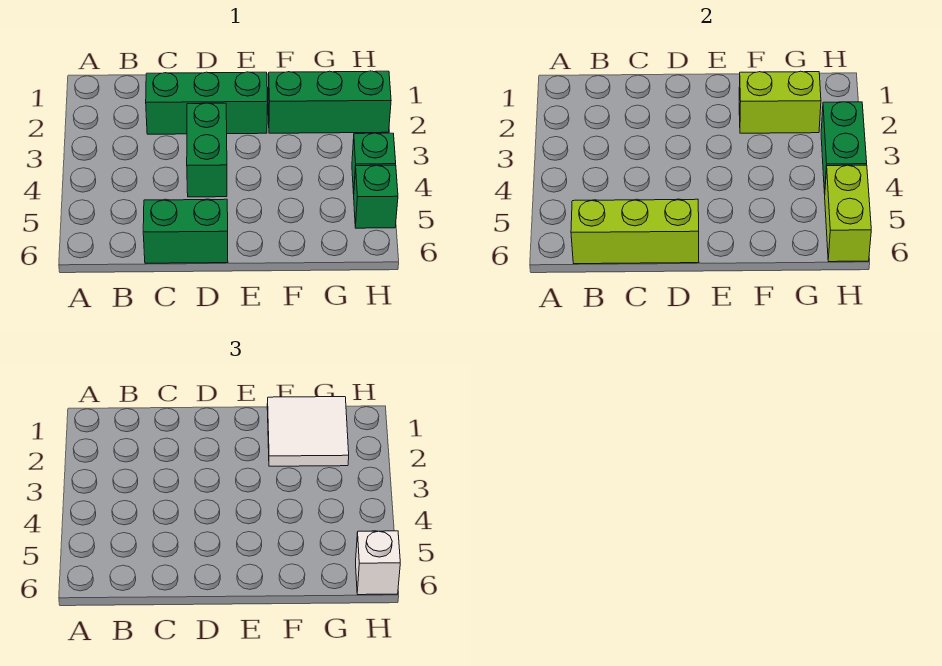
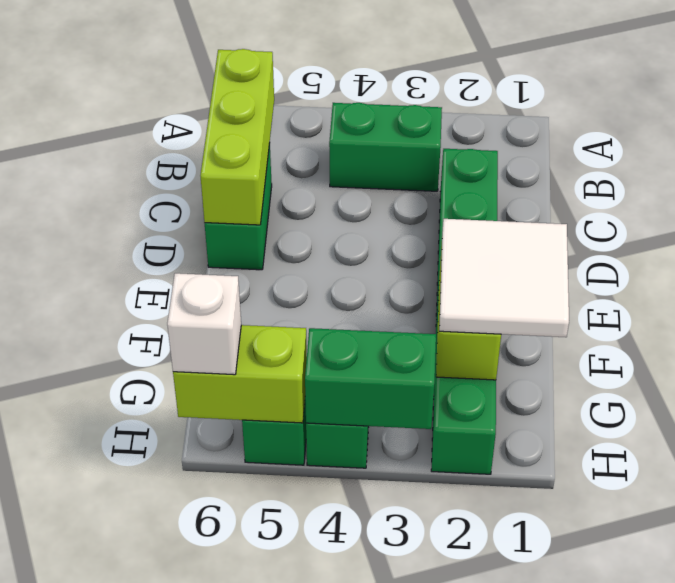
green 1x2 brick [187,103,227,197] -> green 1x2 brick moved to [329,103,442,191]

